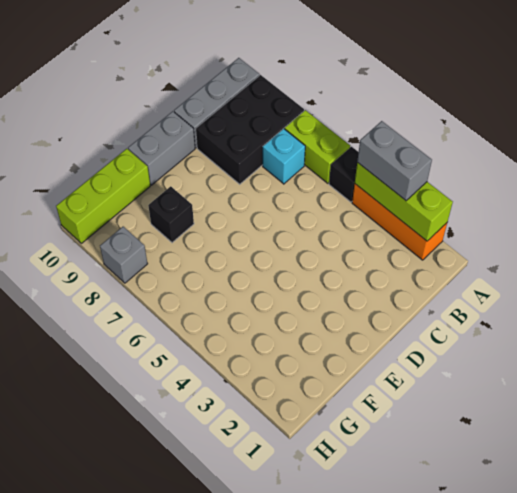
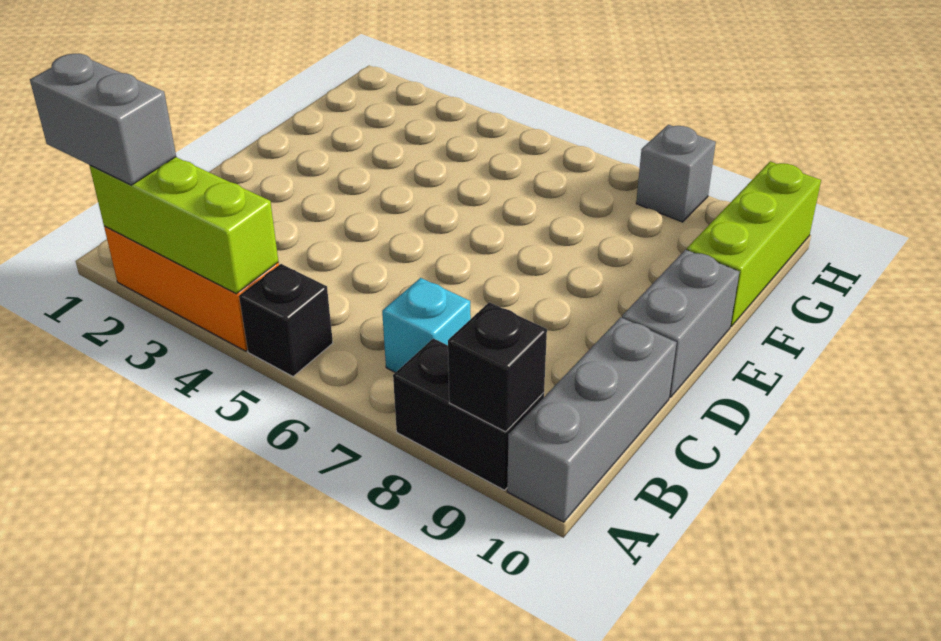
grey 1x2 brick [357,121,432,201] -> grey 1x2 brick moved to [30,54,176,185]
lime 1x2 brick [285,110,350,183] -> none
black 2x3 brick [196,75,304,184] -> black 1x2 brick [393,338,544,490]
black 1x1 brick [148,186,194,243] -> black 1x1 brick moved to [448,302,547,432]

